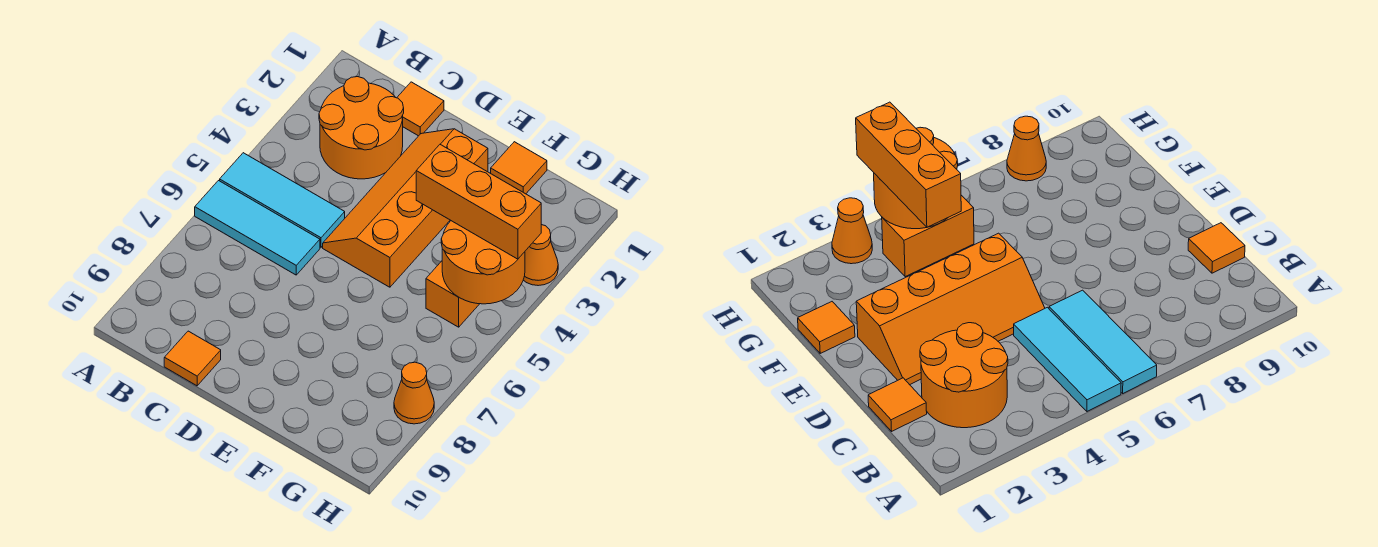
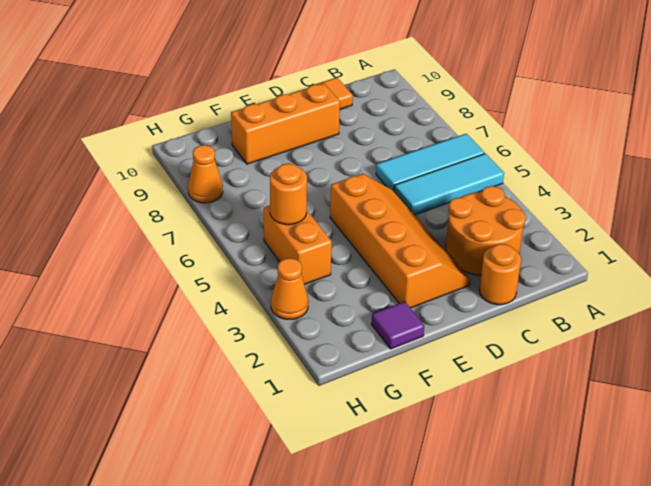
orange 1x1 tile [397,82,444,136] -> orange 1x1 round brick [479,244,521,305]
orange 1x1 tile [491,142,547,194] -> purple 1x1 tile [371,301,424,349]
orange 1x3 brick [416,145,541,259] -> orange 1x3 brick moved to [231,83,340,164]
orange 2x2 round brick [441,221,525,304] -> orange 1x1 round brick [270,164,307,225]

